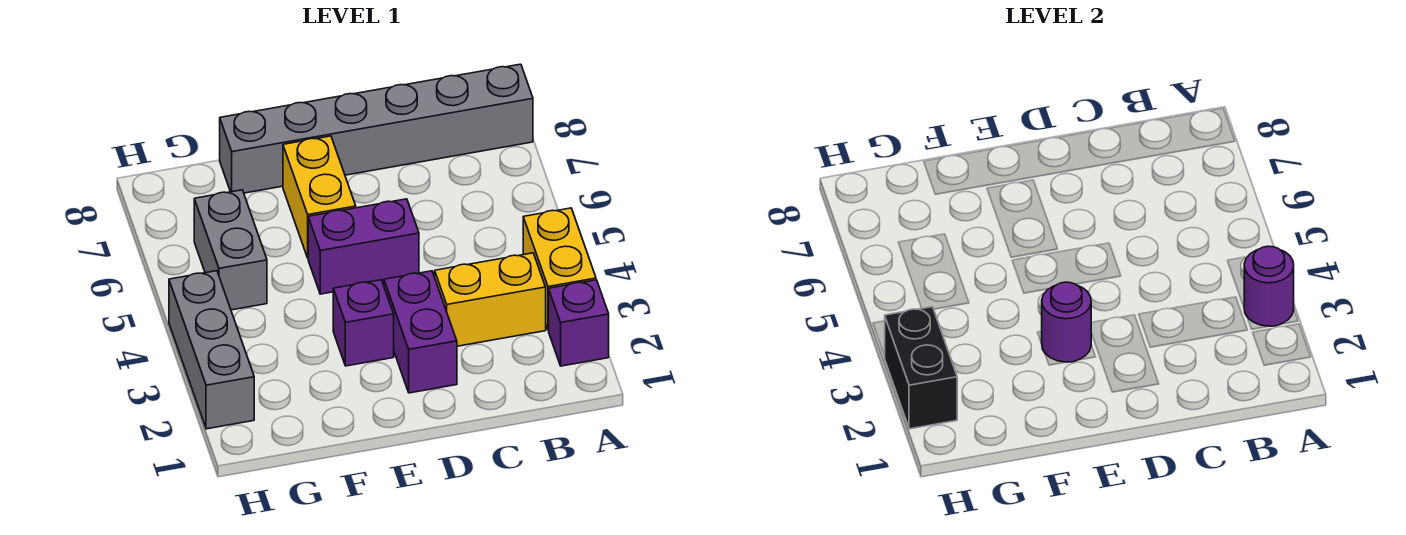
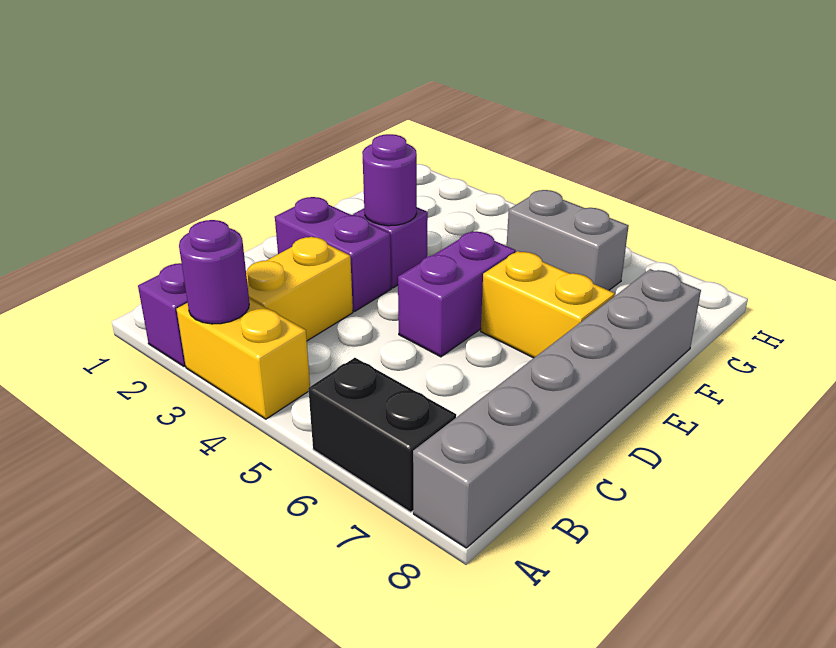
grey 1x3 brick [169,271,254,429] -> none
black 1x2 brick [885,307,957,429] -> black 1x2 brick moved to [308,358,456,512]

